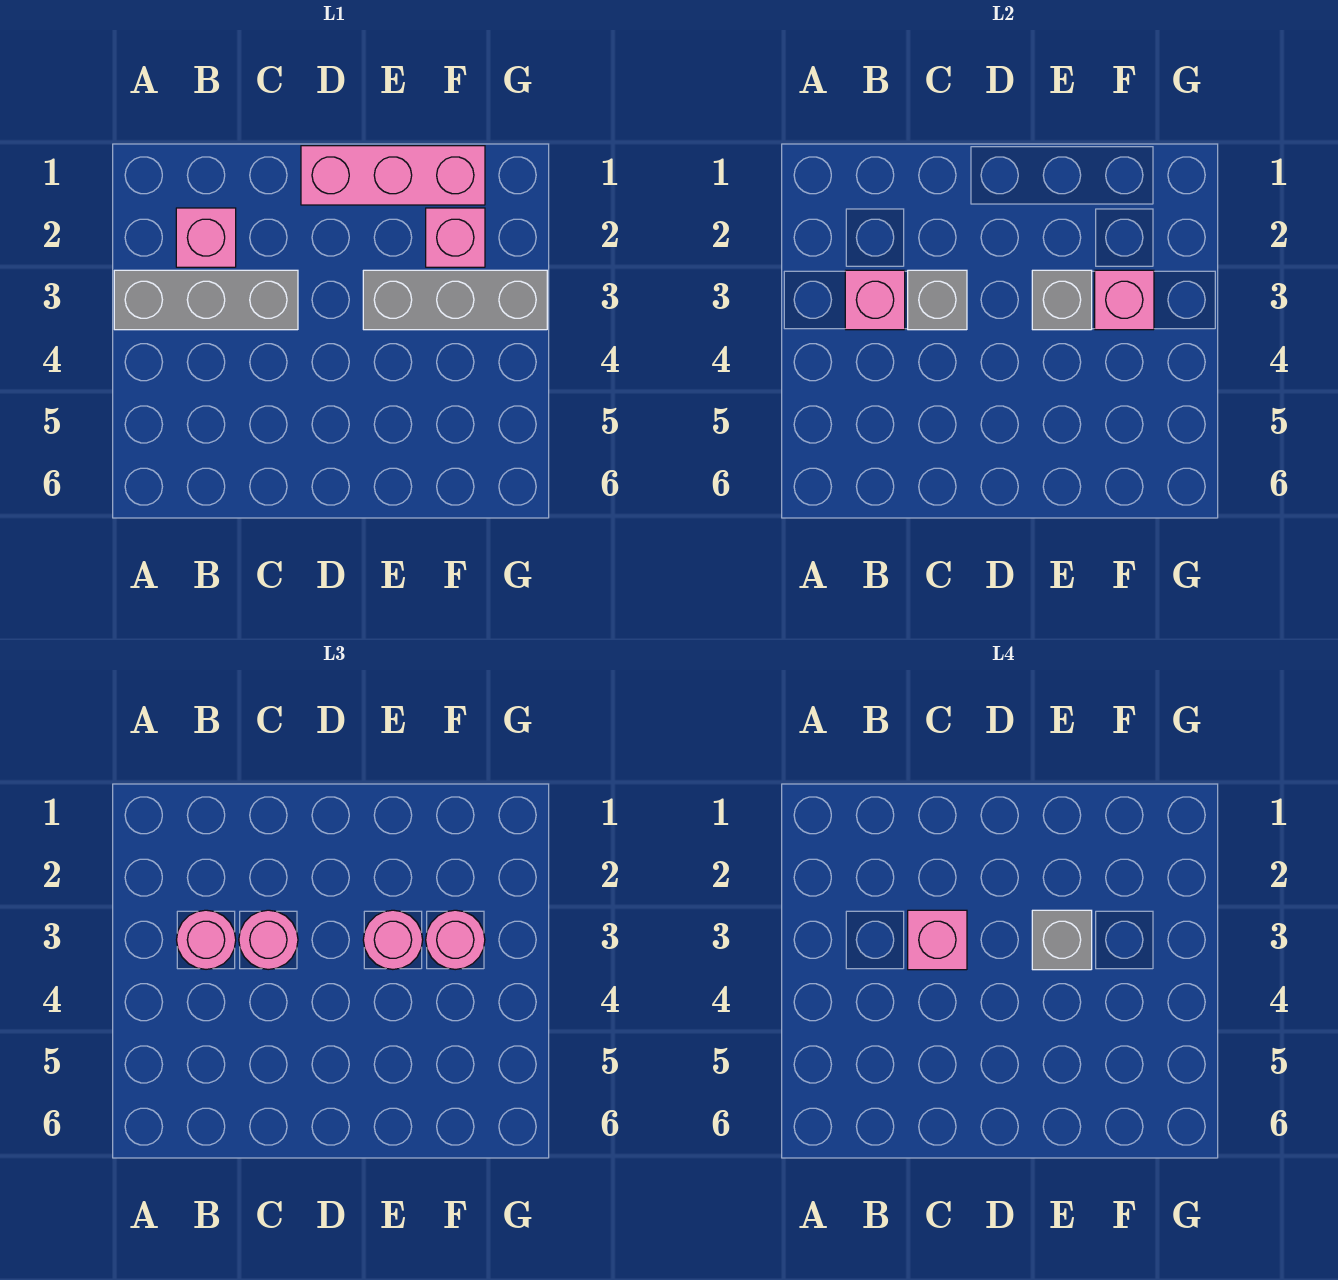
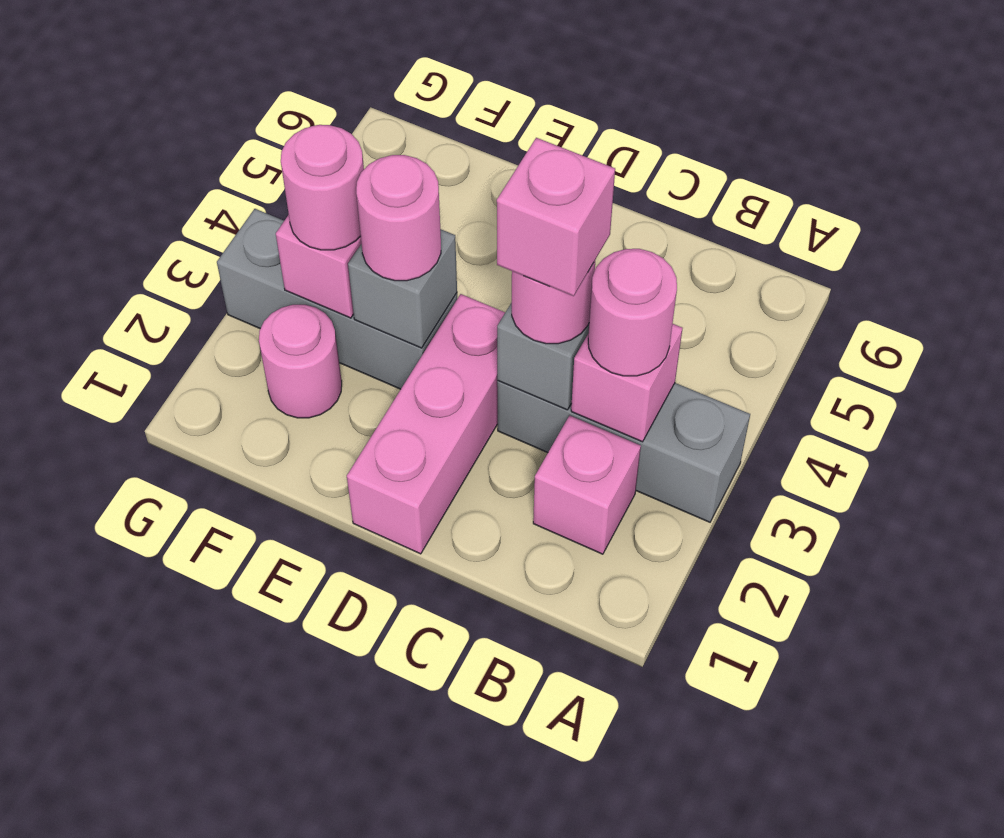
pink 1x3 brick [301,146,485,205] -> pink 1x3 brick turned to [347,294,505,554]
grey 1x1 brick [1032,910,1092,970] -> none
pink 1x1 brick [426,208,485,267] -> pink 1x1 round brick [259,305,342,418]

